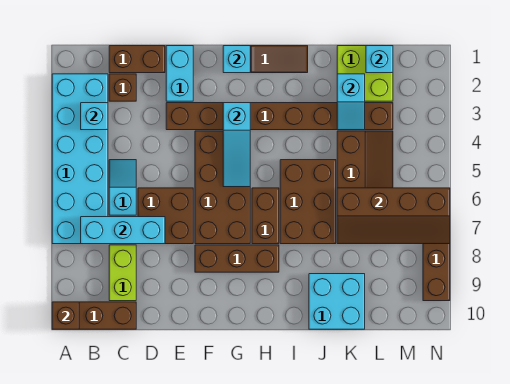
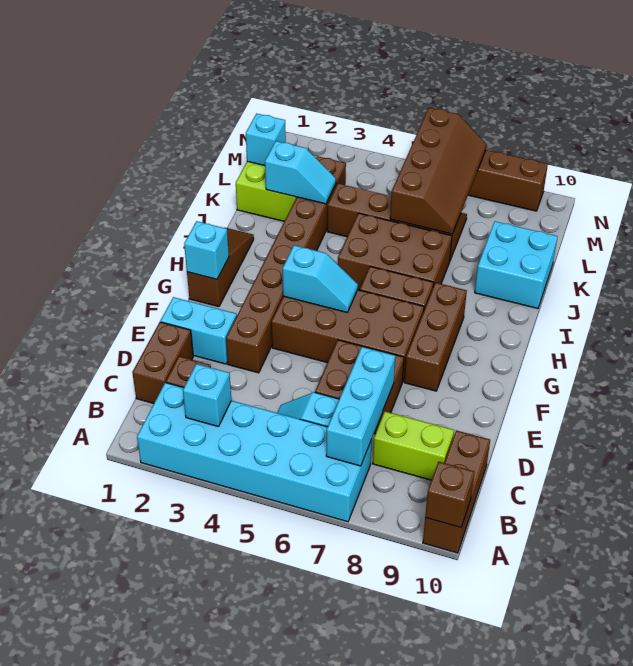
cyan 1x3 slope [223,103,250,187] -> cyan 1x2 slope [283,245,358,312]

